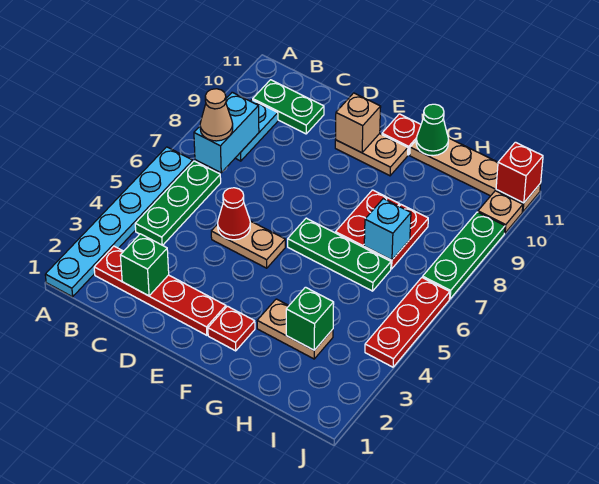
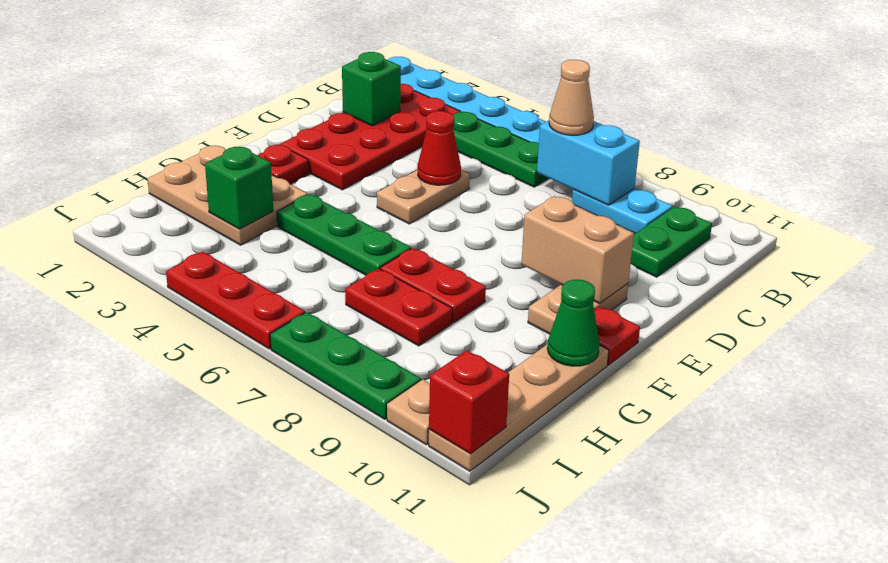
red 1x4 plate [94,246,226,335] -> red 2x4 plate [280,84,460,190]
tan 1x1 brick [335,93,381,153] -> tan 1x2 brick [521,196,634,304]
green 1x3 plate [288,218,391,291] -> green 1x3 plate turned to [277,194,411,275]
tan 1x2 plate [257,299,333,359] -> tan 2x3 plate [148,146,308,245]
cyan 1x1 brick [364,199,411,260] -> none

